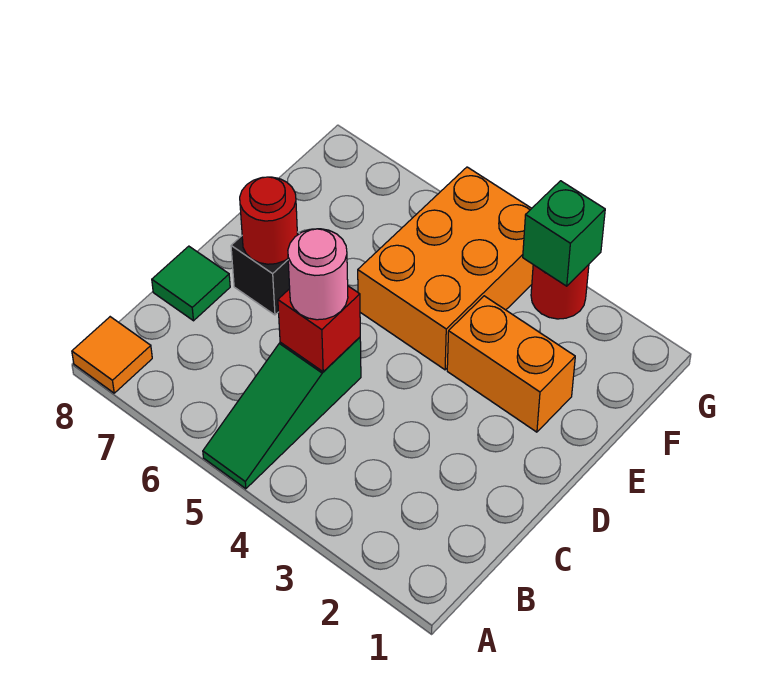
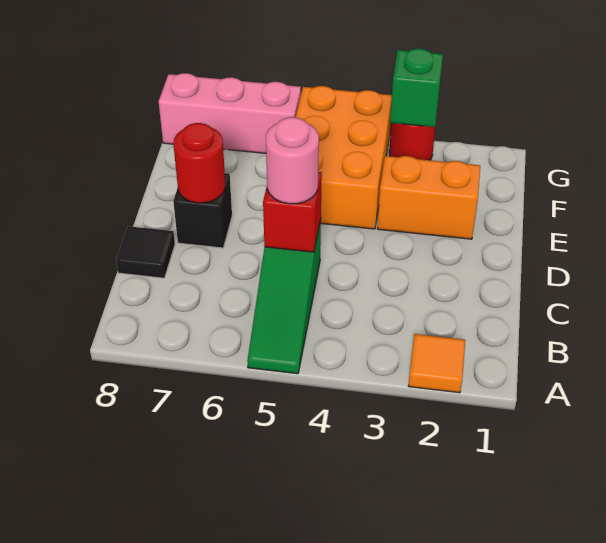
orange 1x1 tile [72,317,152,393] -> orange 1x1 tile moved to [409,334,465,393]
green 1x1 tile [152,246,230,321] -> black 1x1 tile [116,226,175,278]
none -> pink 1x3 brick [159,73,301,153]

